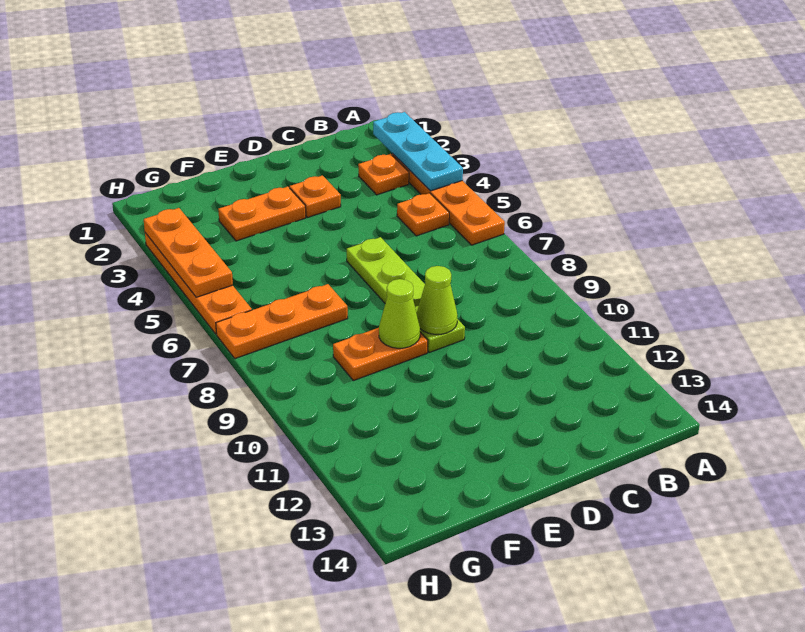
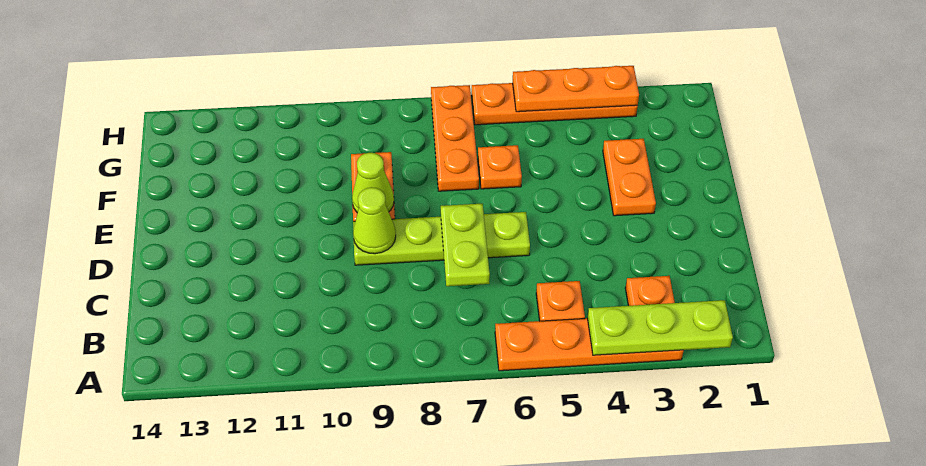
cyan 1x3 plate [373,112,463,191] -> lime 1x3 plate [588,300,733,355]
none -> lime 1x2 plate [441,204,490,286]
orange 1x1 plate [290,176,341,218] -> orange 1x1 plate moved to [478,145,522,189]

